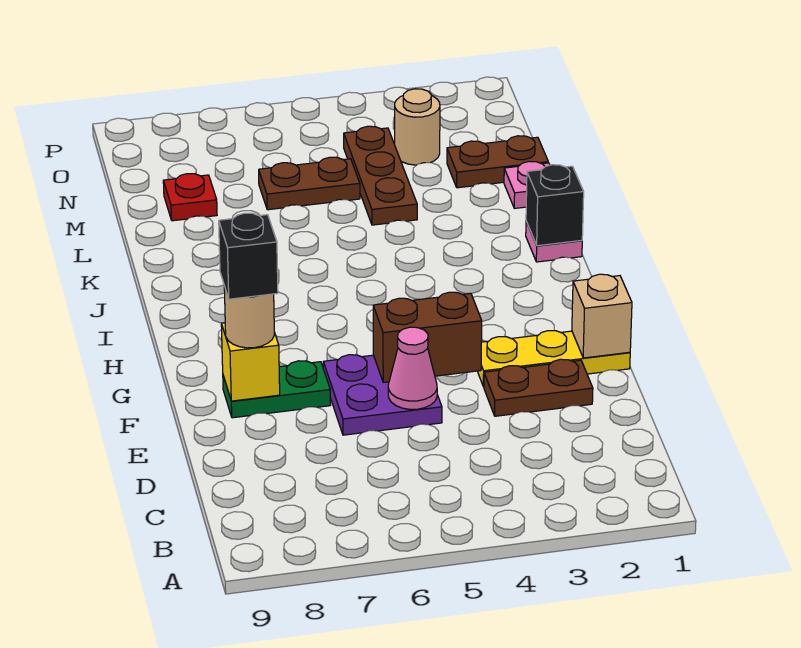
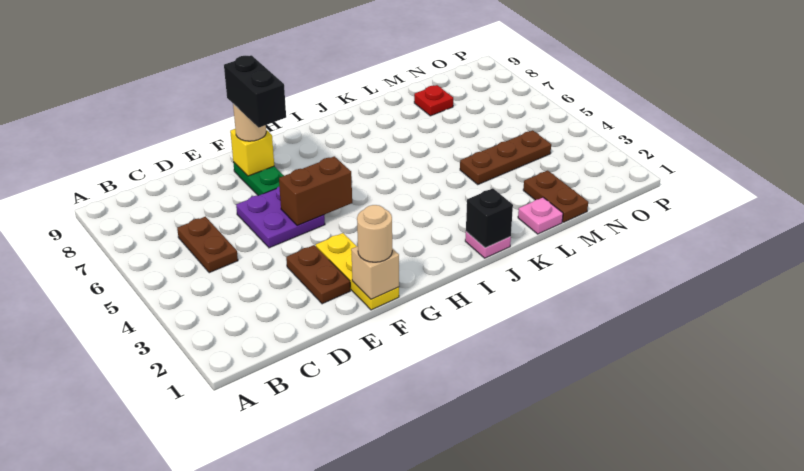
pink 1x1 cone [388,327,437,409] -> none
brown 1x2 brick [373,292,482,382] -> brown 1x2 brick turned to [279,156,352,226]
black 1x1 brick [219,213,278,299] -> black 1x2 brick [224,55,286,127]
brown 1x2 plate [259,157,360,210] -> brown 1x2 plate moved to [177,217,238,273]
tan 1x1 round brick [395,89,440,165] -> tan 1x1 round brick moved to [357,205,392,262]

